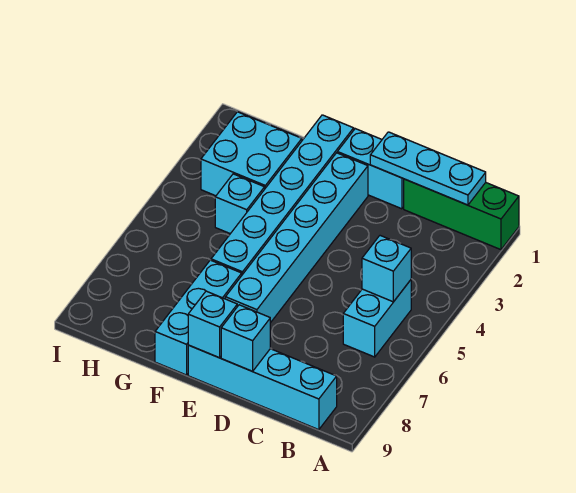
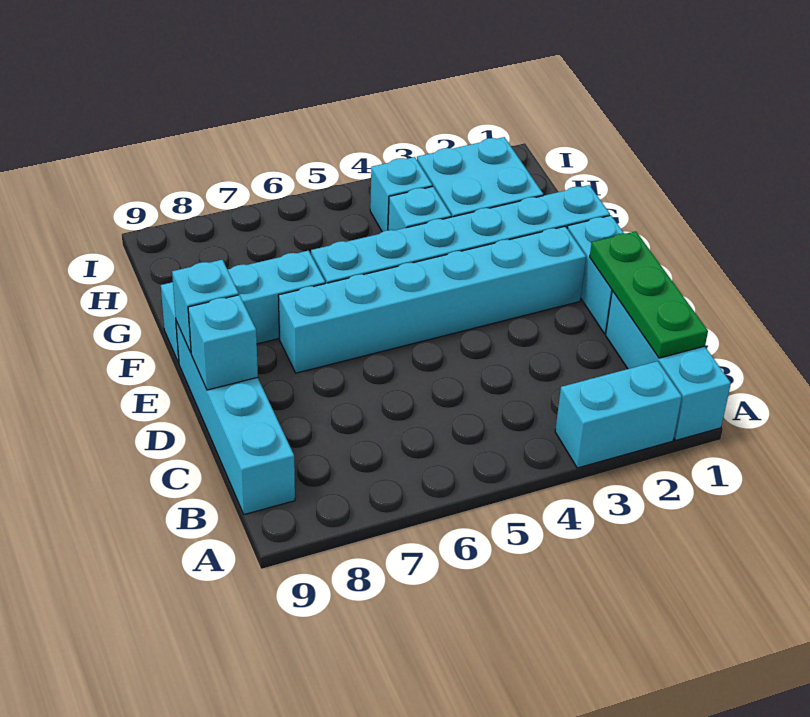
green 1x3 brick [404,179,519,250] -> cyan 1x3 brick [606,291,731,440]
cyan 1x3 plate [370,132,486,205] -> green 1x3 plate [590,231,708,358]
cyan 1x2 brick [343,280,411,357] -> cyan 1x2 brick moved to [555,361,682,468]
cyan 1x1 brick [362,236,411,302] -> cyan 1x1 brick moved to [370,157,432,232]

